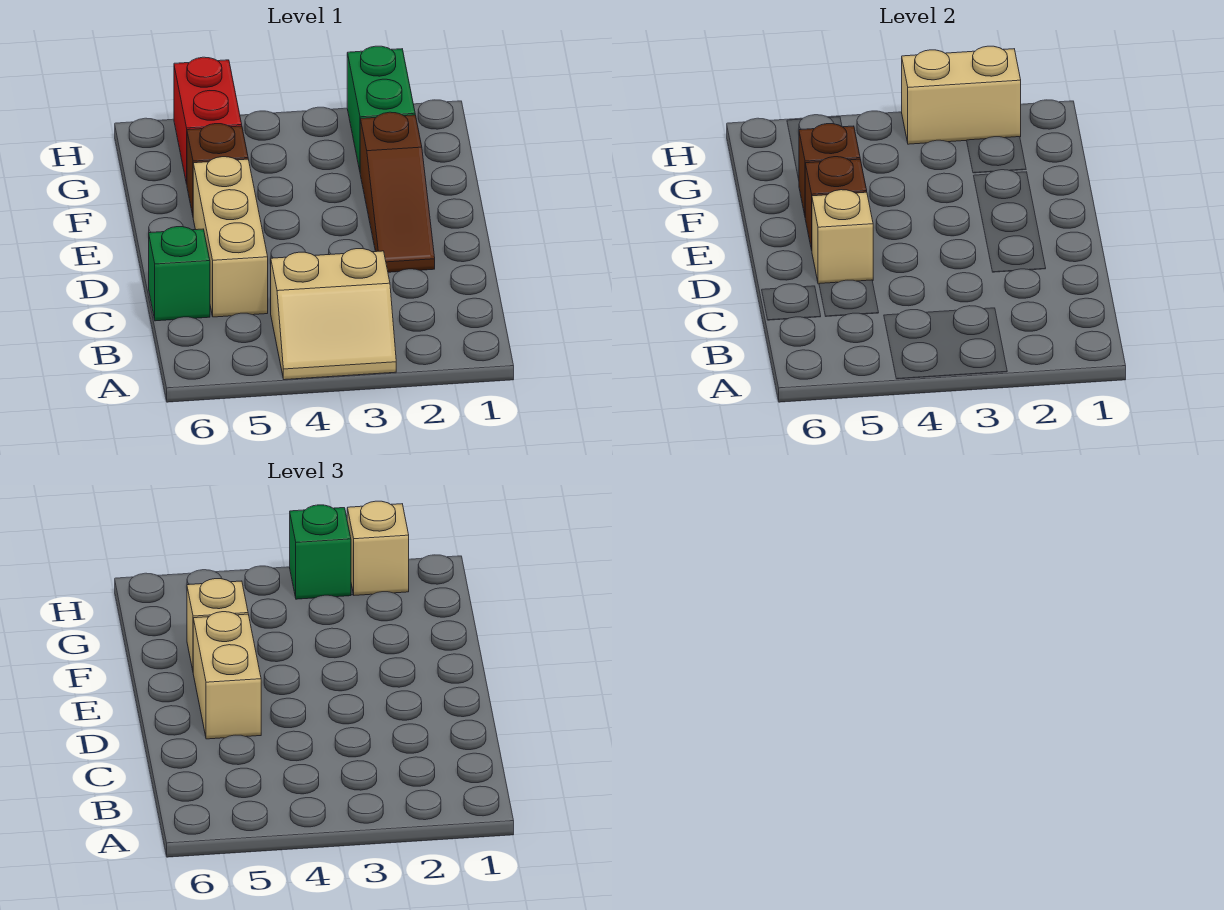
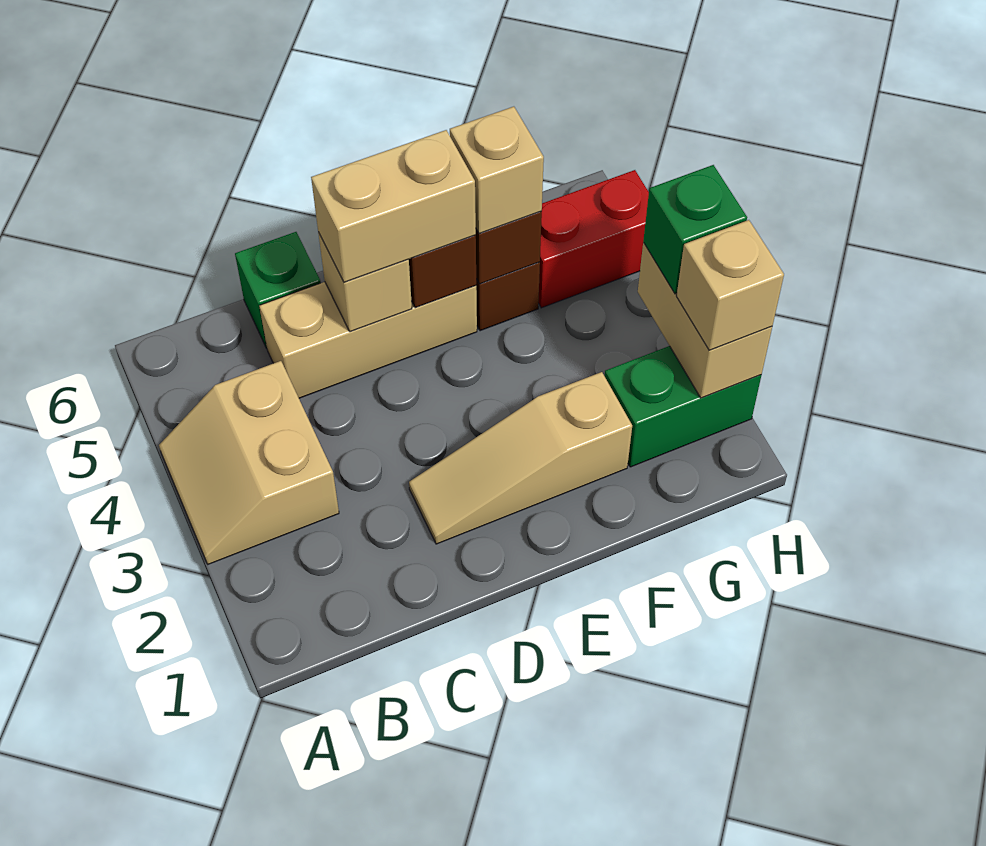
brown 1x3 slope [360,112,435,272] -> tan 1x3 slope [409,372,632,544]

